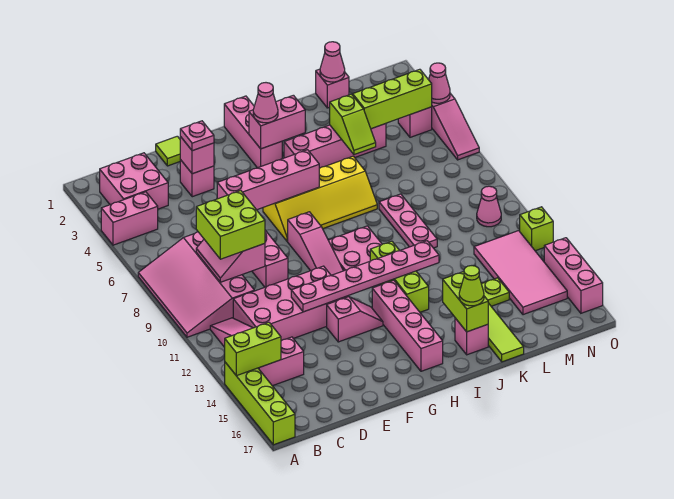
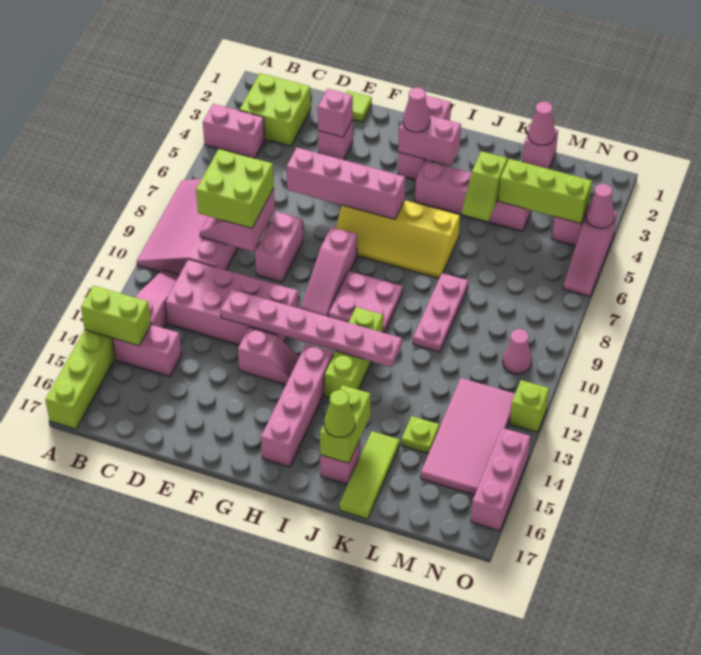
pink 2x2 brick [99,153,168,209] -> lime 2x2 brick [239,73,311,146]
pink 1x1 plate [180,121,214,151] -> none

